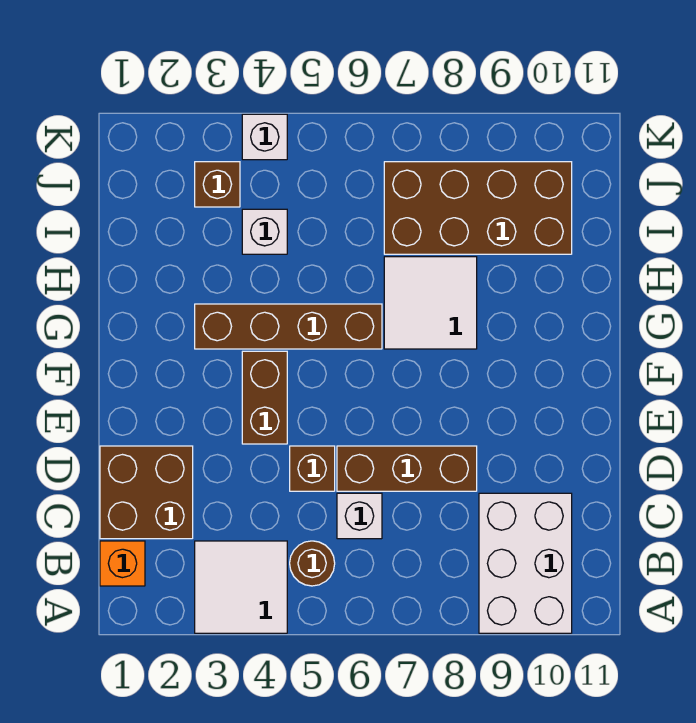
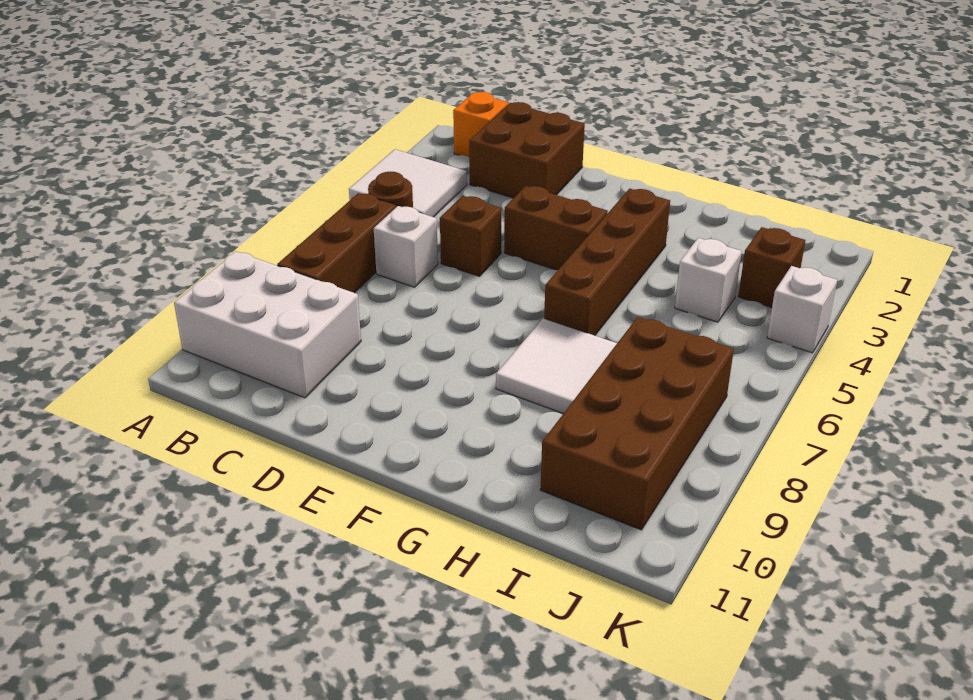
brown 1x3 brick [337,446,477,491] -> brown 1x3 brick moved to [277,193,396,293]

